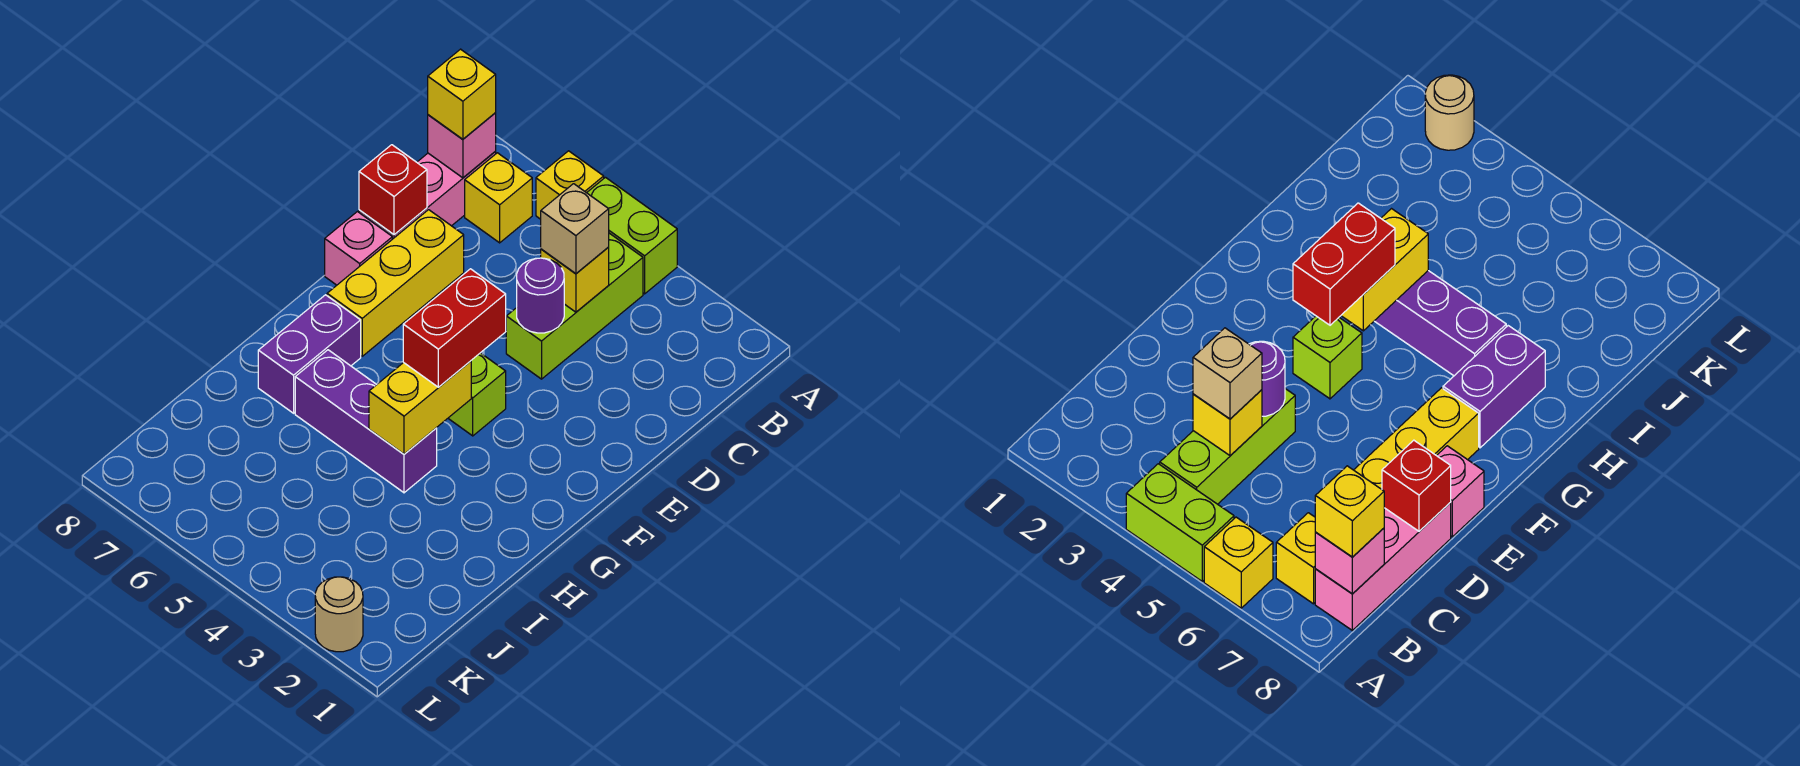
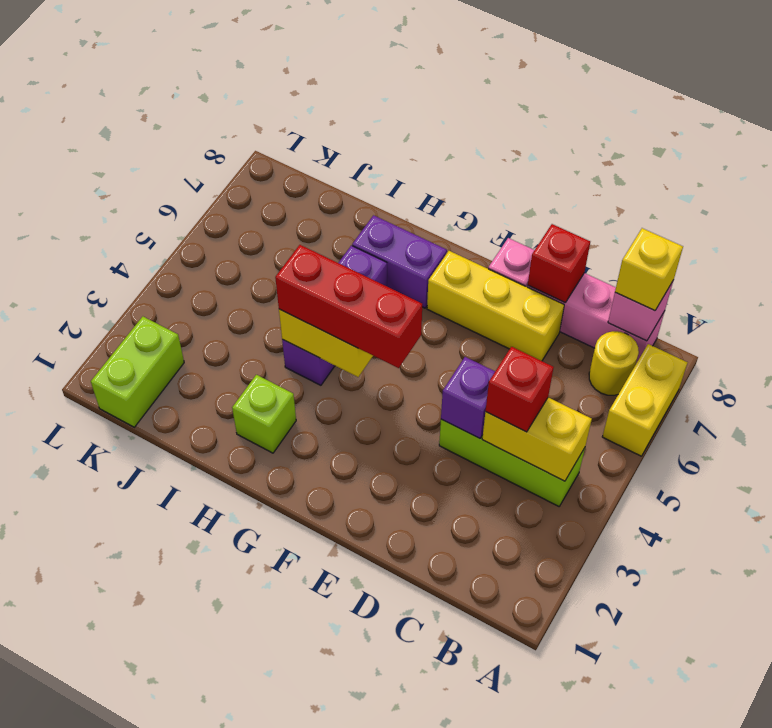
lime 1x2 brick [587,177,677,294] -> lime 1x2 brick moved to [91,317,184,427]
yellow 1x1 brick [536,151,604,219] -> yellow 1x2 brick [602,344,688,456]
yellow 1x1 brick [465,153,532,243] -> yellow 1x1 round brick [589,331,639,395]
yellow 1x1 brick [541,247,609,312] -> yellow 1x2 brick [482,397,592,481]
tan 1x1 brick [541,184,609,274] -> red 1x1 brick [486,347,554,432]
purple 1x1 round brick [517,258,564,333] -> purple 1x1 brick [441,357,495,438]
lime 1x1 brick [448,353,506,436] -> lime 1x1 brick moved to [232,375,296,453]
red 1x2 brick [403,269,506,387] -> red 1x3 brick [275,245,422,368]
tan 1x1 round brick [315,577,363,652] -> none

